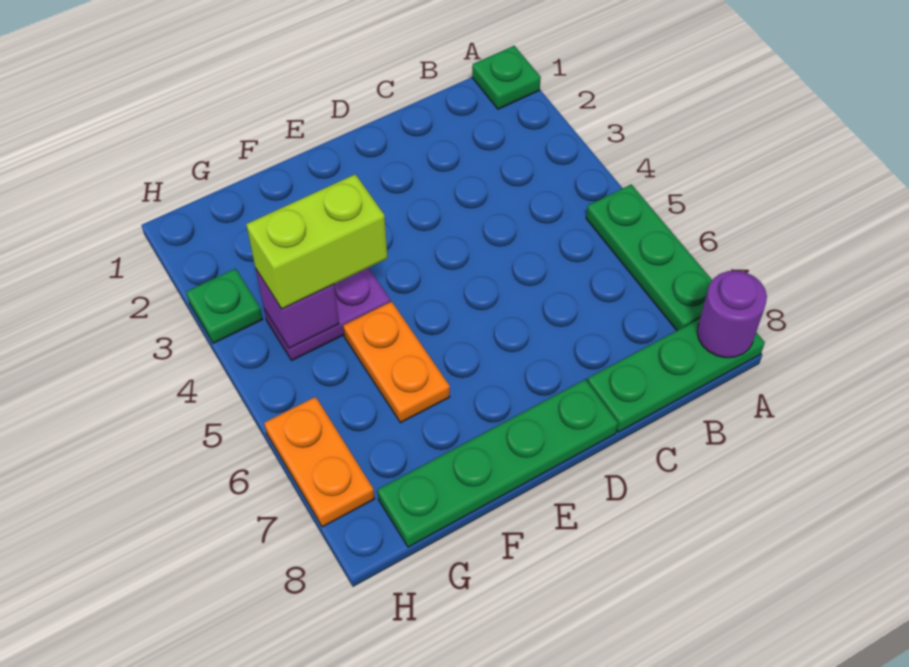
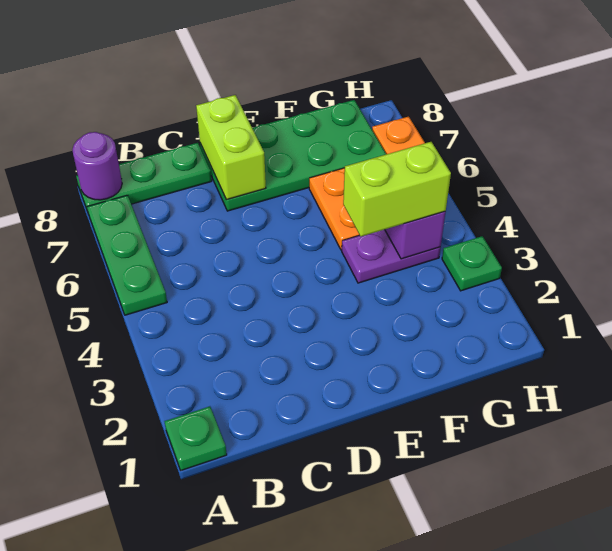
none -> lime 1x2 brick [196,95,266,200]
green 1x4 plate [378,379,618,547] -> green 2x4 plate [200,100,386,211]

